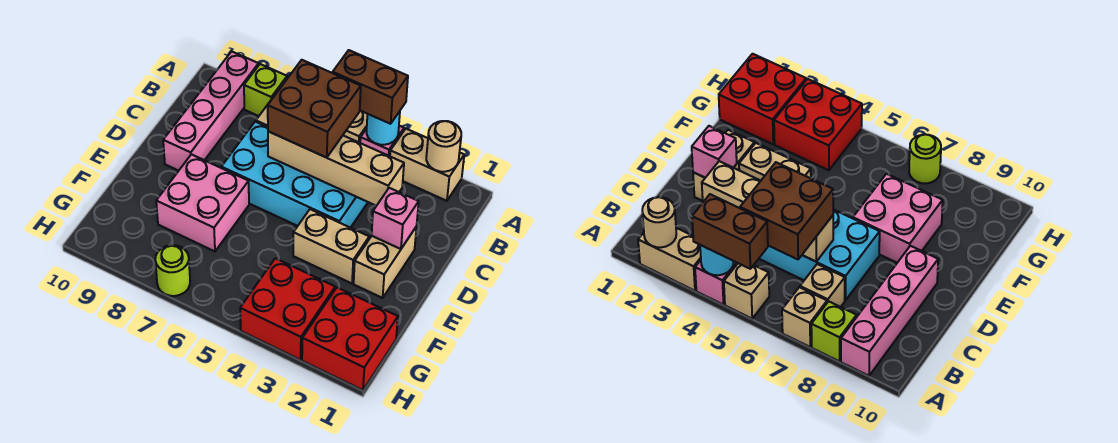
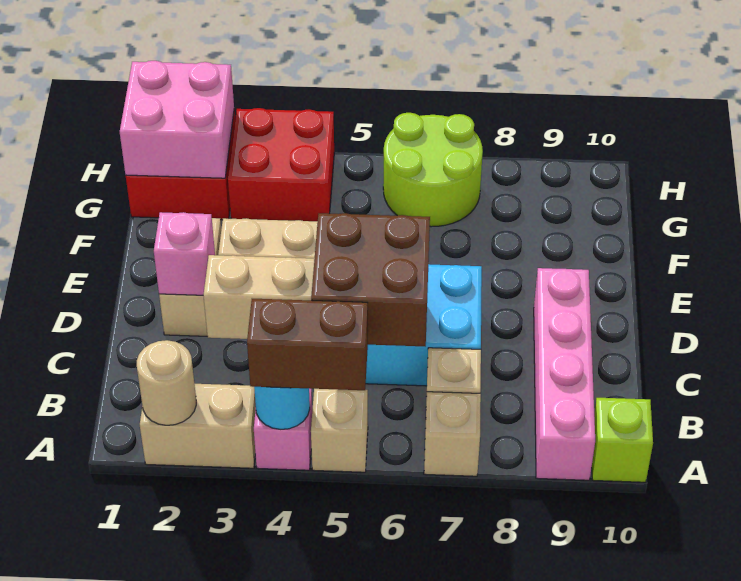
lime 1x1 brick [244,64,287,116] -> lime 1x1 brick moved to [592,398,653,482]
pink 2x2 brick [156,154,249,251] -> pink 2x2 brick moved to [120,61,234,178]
lime 1x1 round brick [155,245,190,296] -> lime 2x2 round brick [383,113,483,227]

